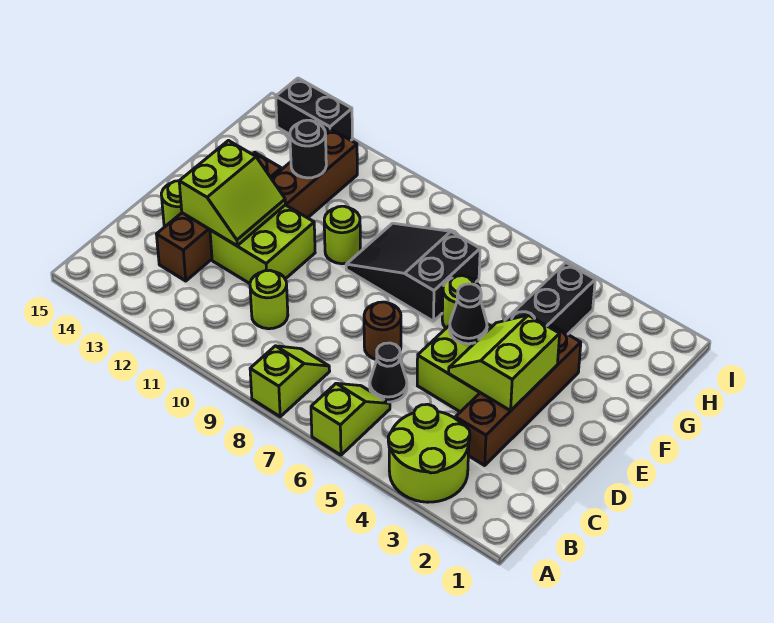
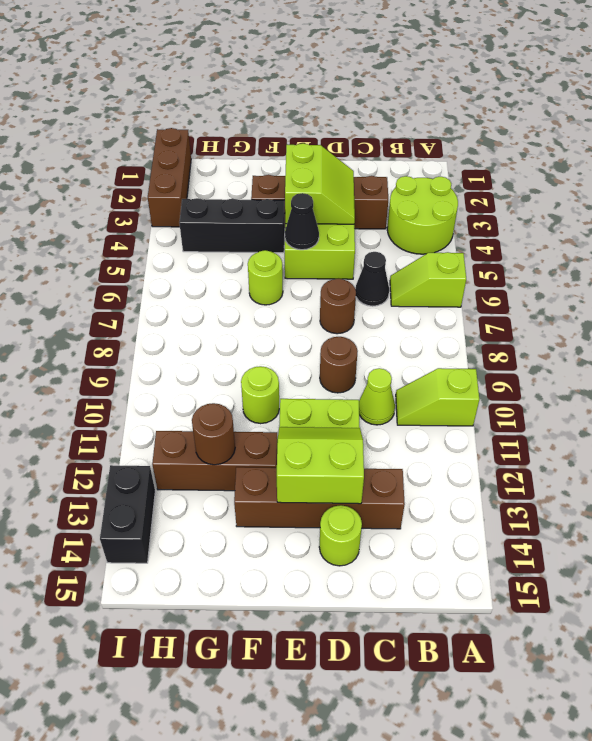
lime 1x2 slope [250,346,330,417] -> lime 1x2 slope moved to [396,368,479,426]
lime 1x1 round brick [250,270,288,329] -> lime 1x1 cone [359,368,395,425]
lime 2x2 slope [449,315,560,411] -> lime 2x2 slope turned to [285,143,355,224]
none -> brown 1x1 round brick [320,337,358,393]
black 2x3 slope [346,223,480,321] -> none
black 1x1 round brick [290,120,326,178] -> brown 1x1 round brick [192,403,235,465]
none -> brown 1x3 brick [148,128,191,227]

